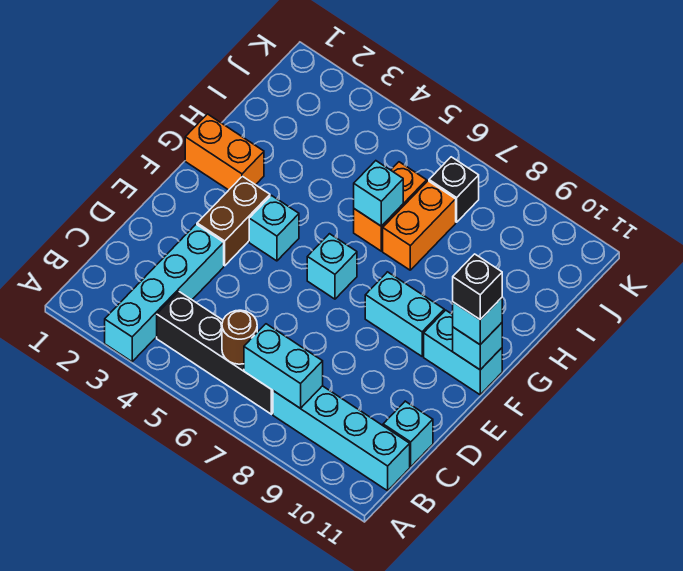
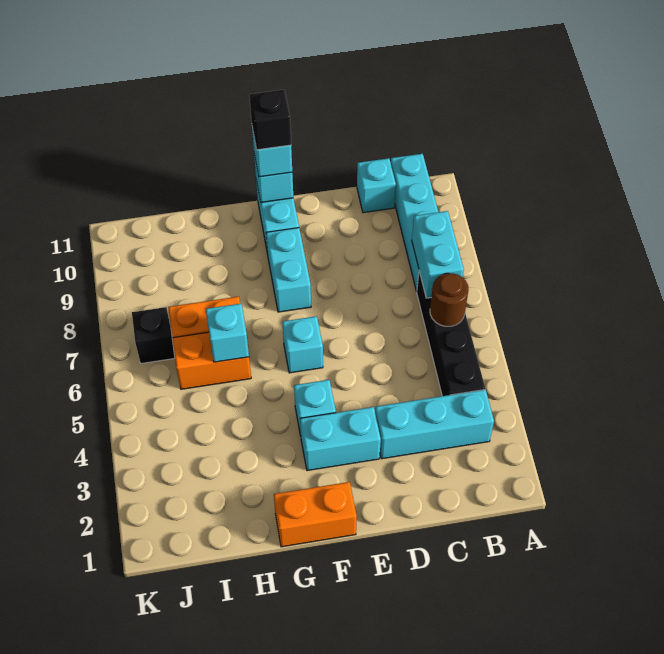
cyan 1x4 brick [105,224,224,362] -> cyan 1x3 brick [375,390,494,459]
brown 1x2 brick [197,176,270,266] -> cyan 1x2 brick [300,407,381,471]
orange 1x2 brick [185,114,264,190] -> orange 1x2 brick turned to [274,482,357,547]

